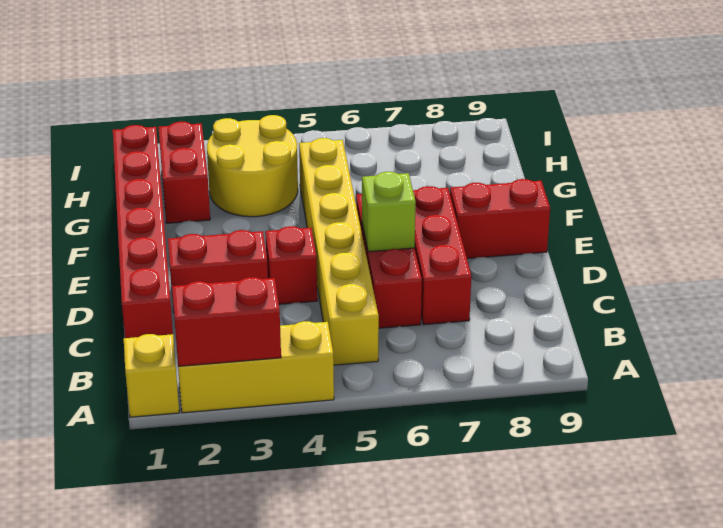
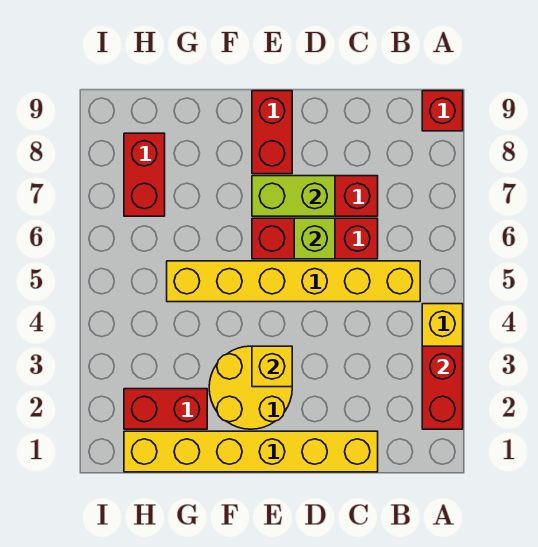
yellow 1x1 brick [124,334,179,417] -> yellow 1x1 brick moved to [252,346,292,387]
red 1x6 brick [113,125,173,338] -> yellow 1x6 brick [124,431,378,472]
red 1x2 brick [168,230,268,312] -> red 1x2 brick moved to [124,133,165,216]
red 1x1 brick [265,226,317,304] -> red 1x1 brick moved to [422,91,463,131]
none -> lime 1x2 brick [252,176,335,216]
yellow 2x2 round brick [207,115,298,217] -> yellow 2x2 round brick moved to [209,346,292,429]

